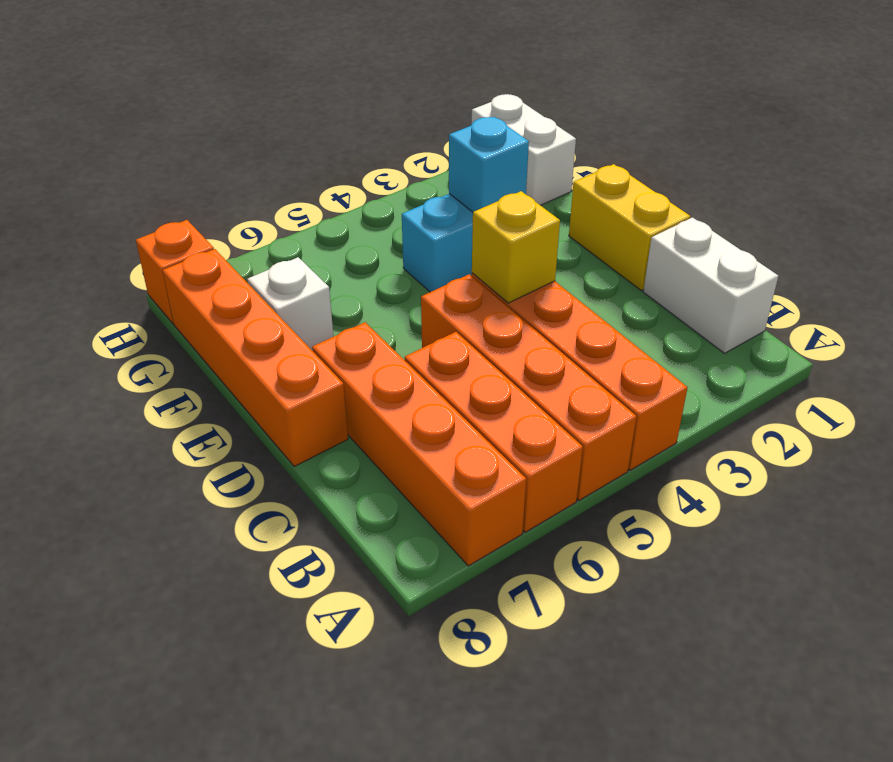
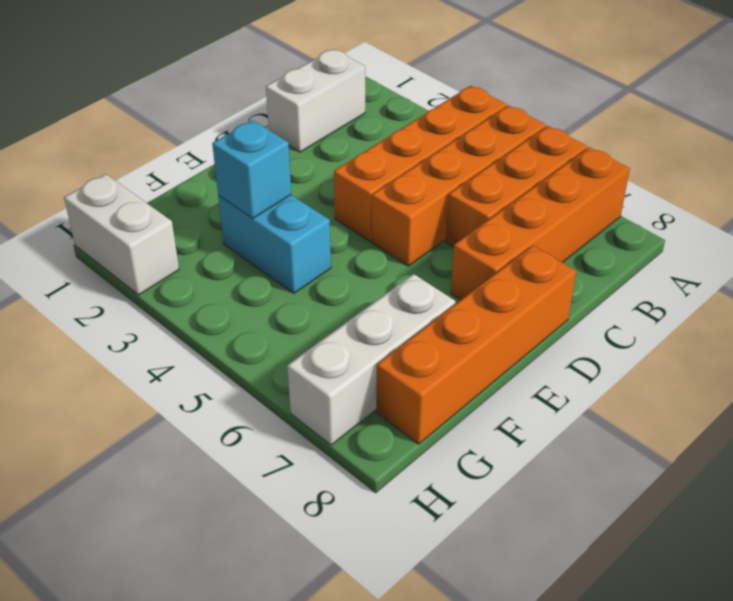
yellow 1x2 brick [569,164,690,291] -> none
yellow 1x1 brick [472,191,560,303] -> none
white 1x1 brick [247,257,334,351] -> white 1x3 brick [287,274,456,445]
white 1x2 brick [472,94,576,205] -> white 1x2 brick turned to [64,174,179,295]
orange 1x1 brick [136,220,214,324] -> none

